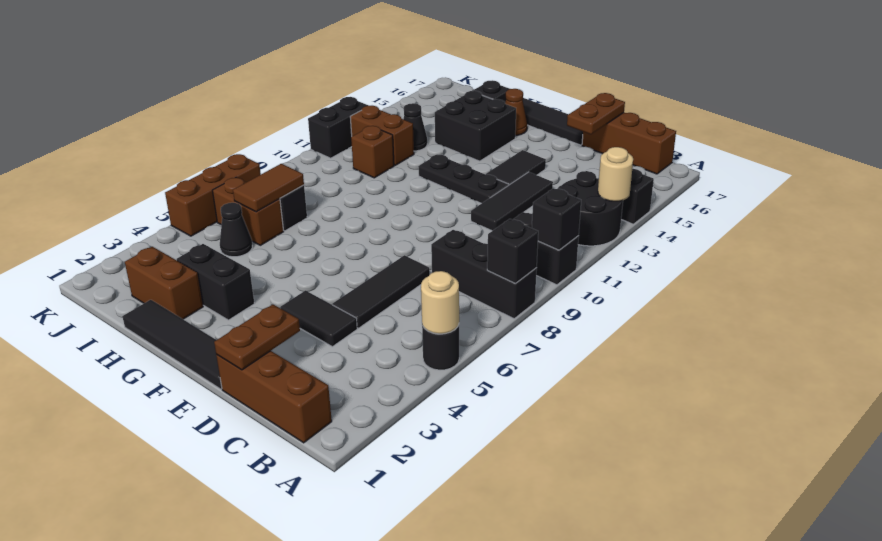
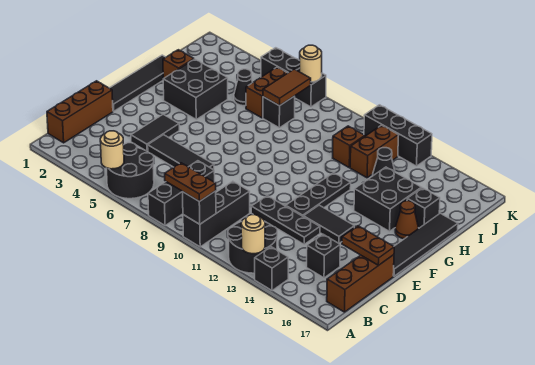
black 1x1 round brick [422,325,459,370] -> black 2x2 round brick [107,143,154,199]
black 1x1 brick [487,219,538,284] -> black 1x1 brick moved to [307,234,340,278]
black 1x2 brick [513,212,579,285] -> black 1x3 brick [183,181,250,247]
brown 1x2 plate [214,304,300,370] -> brown 1x2 plate moved to [165,163,216,201]
black 1x3 tile [471,172,553,231] -> black 1x3 plate [251,196,320,244]
black 1x2 brick [177,244,254,320] -> black 2x2 brick [163,59,228,119]
brown 1x2 brick [125,247,203,319] -> brown 1x1 brick [163,50,194,79]
brown 1x2 tile [233,164,304,212] -> brown 1x2 tile turned to [263,69,311,106]
brown 1x3 brick [165,154,261,236] -> black 1x3 brick [261,48,326,107]
none -> tan 1x1 round brick [300,45,322,82]
black 1x2 brick [308,97,368,158] -> black 1x3 brick [364,105,432,166]

